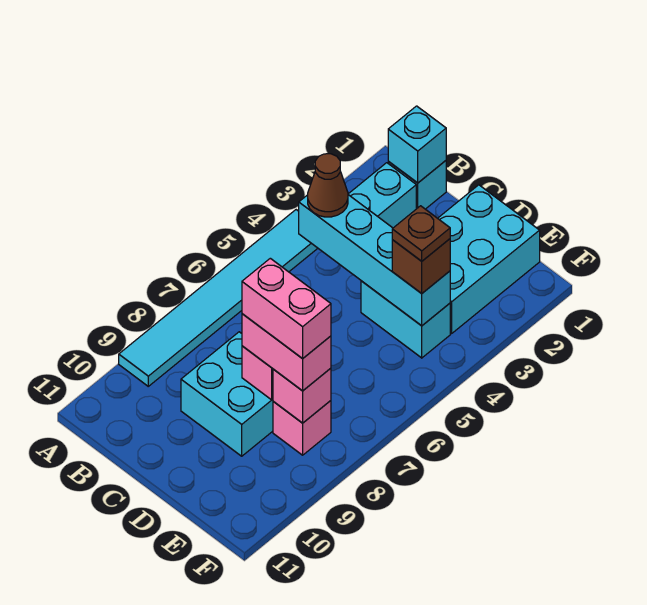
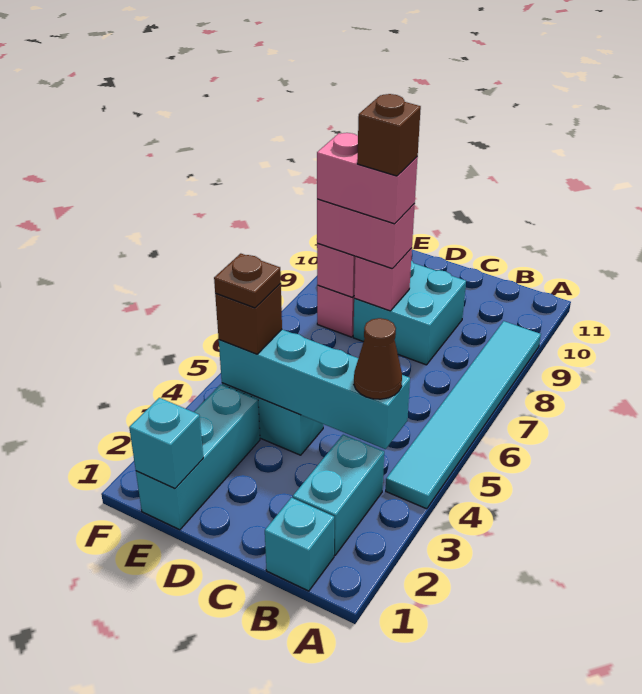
cyan 1x1 brick [388,106,446,183] -> cyan 1x1 brick moved to [129,398,203,489]
cyan 2x3 brick [438,185,540,334] -> cyan 1x3 brick [136,384,260,530]
none -> brown 1x1 brick [357,94,421,176]

